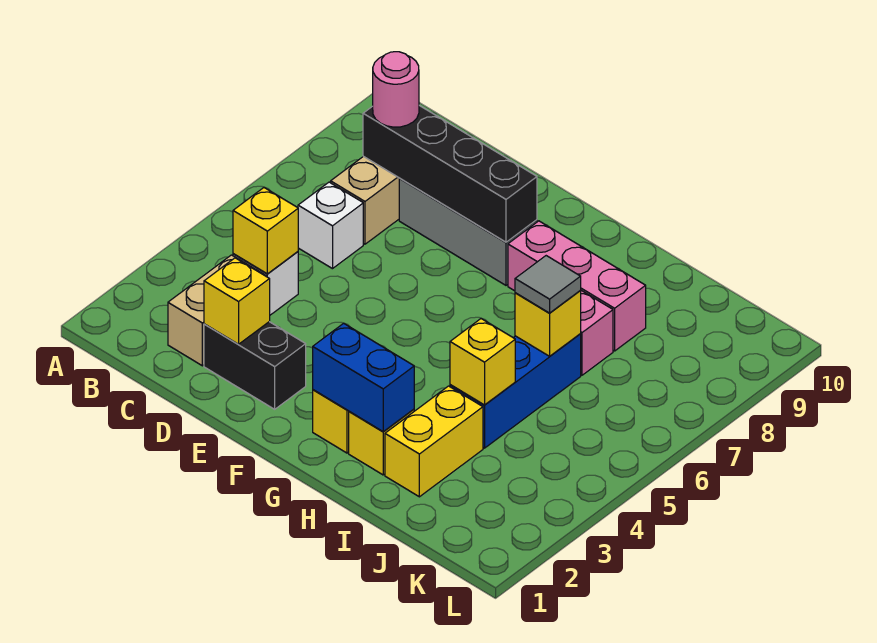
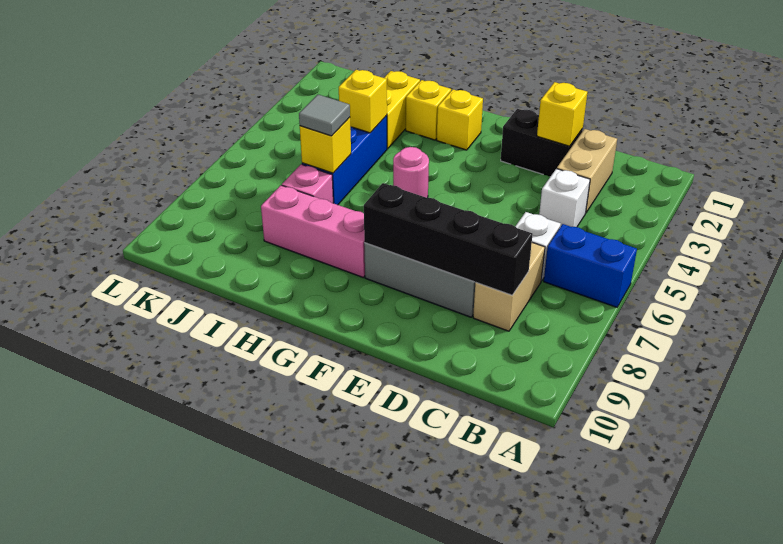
yellow 1x1 brick [233,188,298,274] -> none
pink 1x1 round brick [373,52,419,127] -> pink 1x1 round brick moved to [393,147,429,198]
blue 1x2 brick [313,323,414,432] -> blue 1x2 brick moved to [544,224,637,307]

